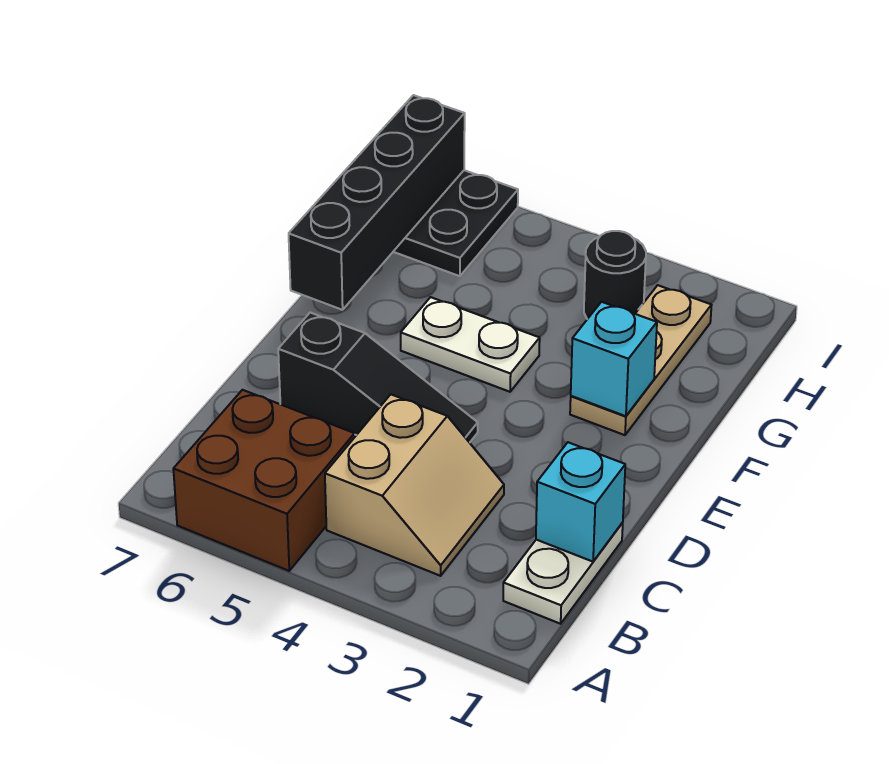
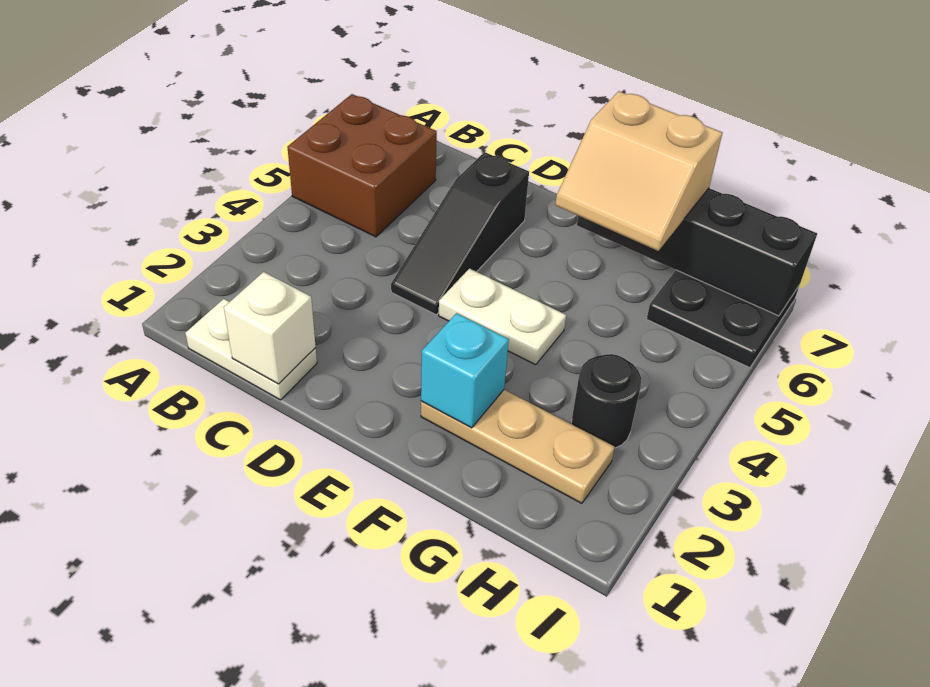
tan 2x2 slope [325,394,504,576] -> tan 2x2 slope moved to [555,91,722,251]
cyan 1x1 brick [536,442,625,562] -> white 1x1 brick [224,272,316,384]
white 1x2 plate [401,297,540,392] -> white 1x2 plate turned to [439,269,566,365]

